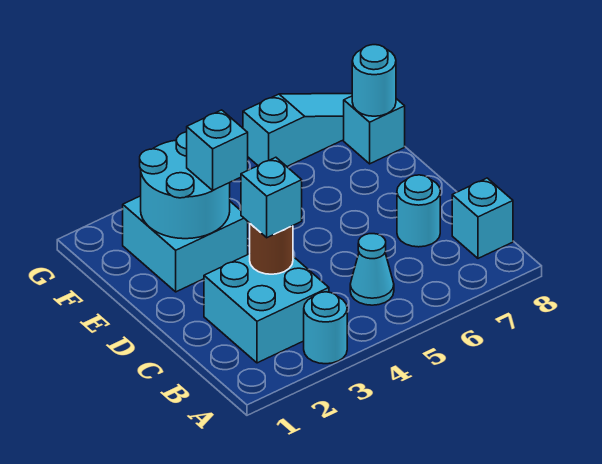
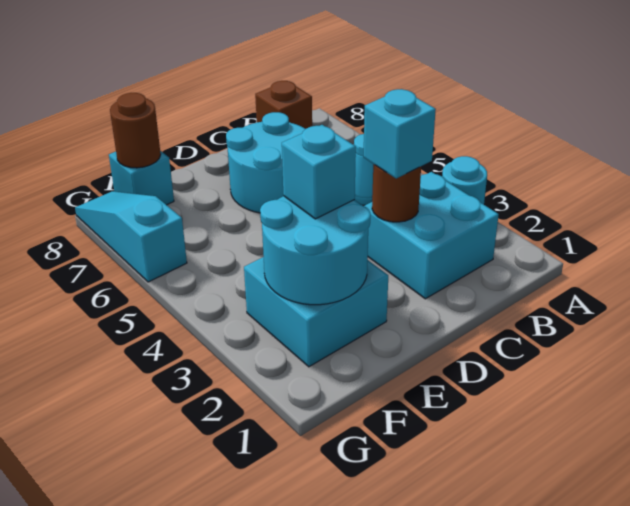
cyan 1x1 brick [452,178,513,258] -> brown 1x1 brick [255,81,312,129]
cyan 1x1 round brick [397,175,440,247] -> cyan 2x2 round brick [226,112,305,213]
cyan 1x1 round brick [352,45,396,116] -> brown 1x1 round brick [110,93,161,168]

